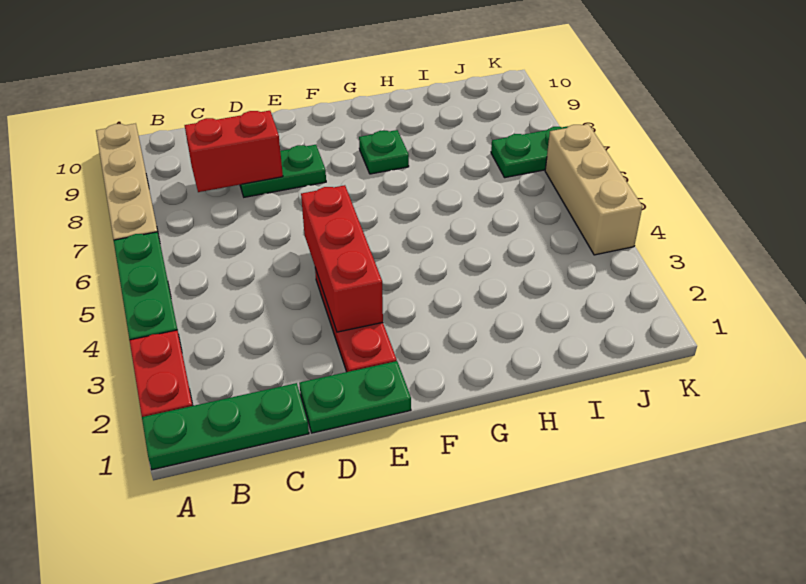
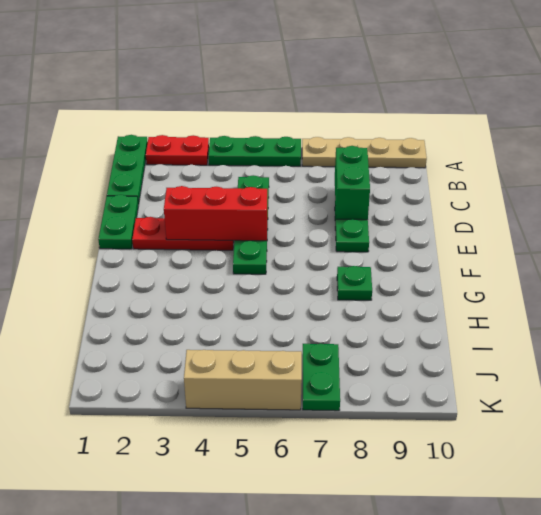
none -> green 1x4 plate [233,175,269,274]
red 1x2 brick [185,111,283,192] -> green 1x2 brick [335,146,370,220]

